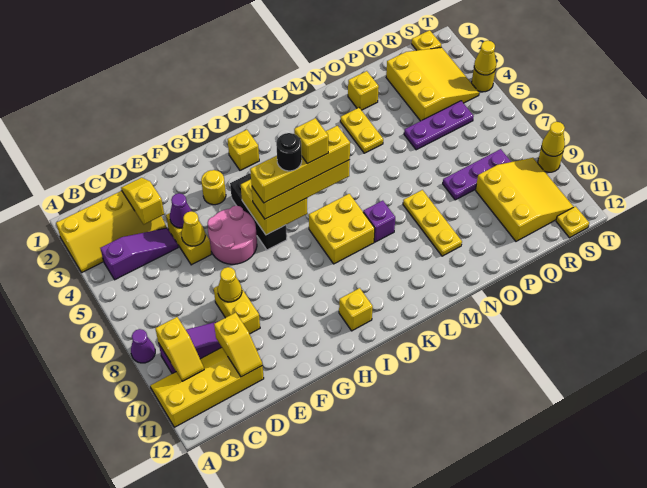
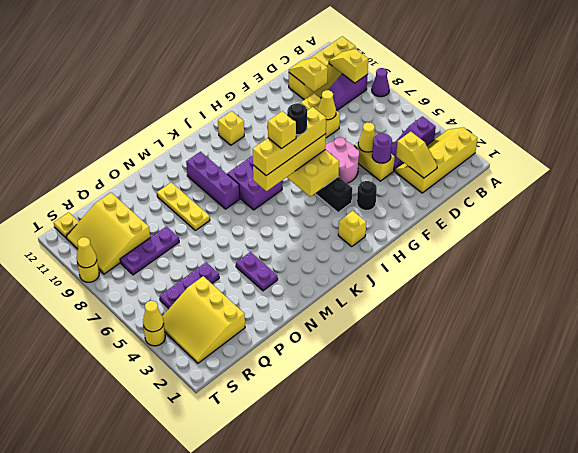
purple 1x1 cone [170,193,192,228] -> purple 1x1 round brick [372,133,392,163]
yellow 1x1 round brick [201,170,226,205] -> black 1x1 round brick [357,181,377,210]
yellow 2x2 brick [309,194,375,264] -> purple 2x2 brick [227,156,282,210]
purple 1x1 brick [363,201,395,242] -> purple 1x3 brick [186,152,240,209]
yellow 1x2 plate [340,108,383,153] -> purple 1x2 plate [236,252,278,291]
yellow 1x1 brick [348,71,379,110] -> none
yellow 1x1 plate [412,30,441,50] -> none

